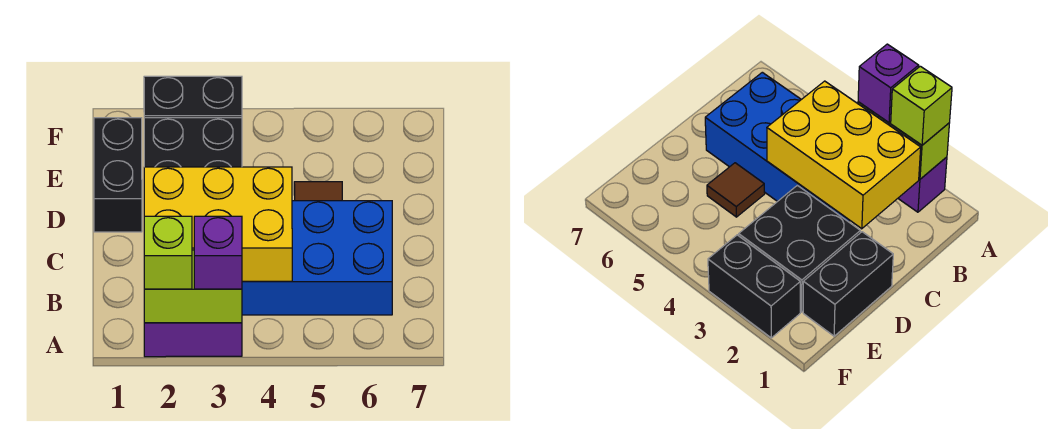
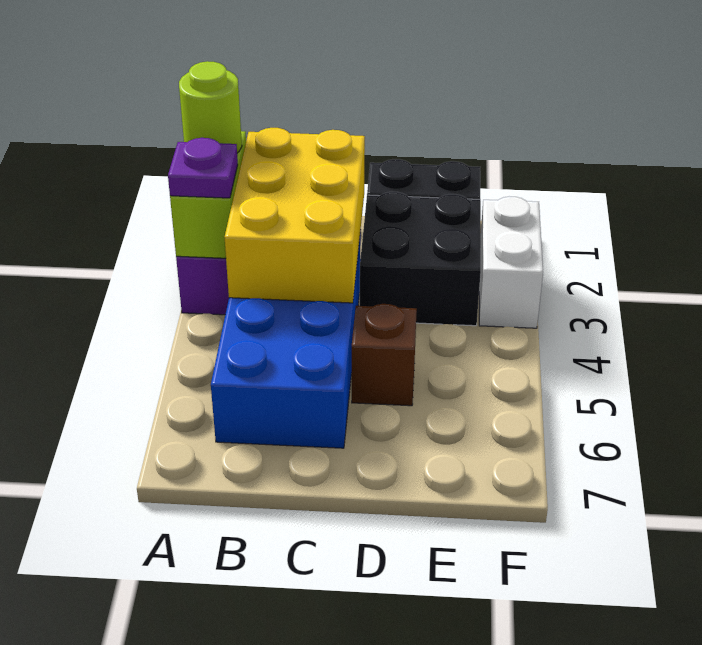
lime 1x1 brick [144,216,192,289] -> lime 1x1 round brick [179,61,242,153]
purple 1x1 brick [194,216,242,289] -> purple 1x1 plate [168,138,238,198]
brown 1x1 tile [294,182,342,201] -> brown 1x1 brick [352,304,417,406]
black 1x2 brick [144,76,242,118] -> white 1x2 brick [479,197,543,328]

